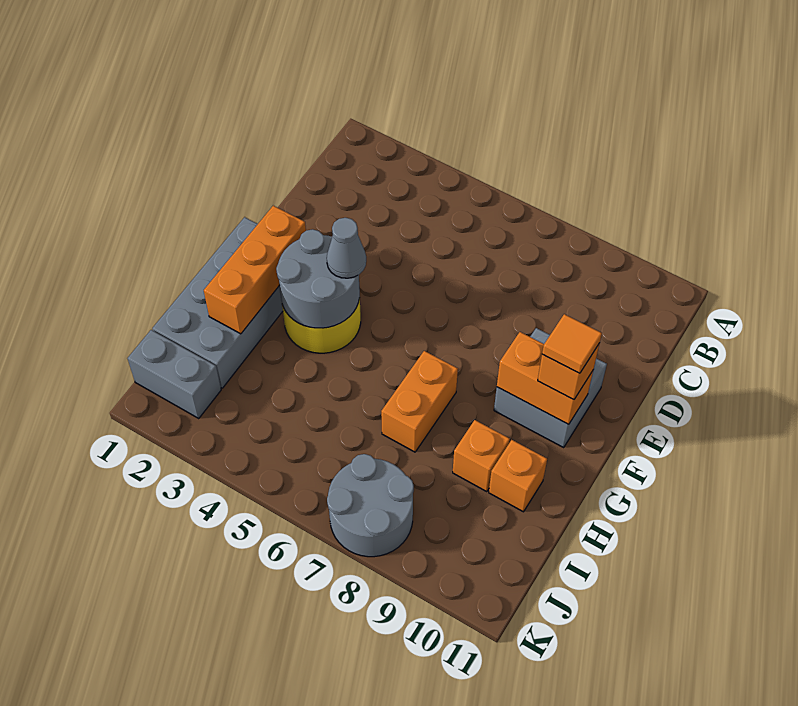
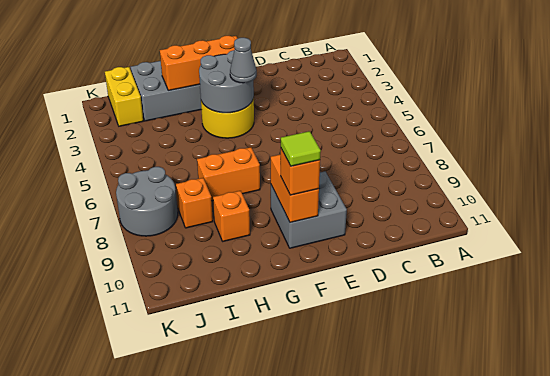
orange 1x1 tile [542,314,602,373] -> lime 1x1 tile [281,131,321,166]
orange 1x1 brick [489,440,547,512] -> orange 1x1 brick moved to [176,178,213,228]
grey 1x2 brick [128,330,221,418] -> yellow 1x2 brick [105,67,143,126]

